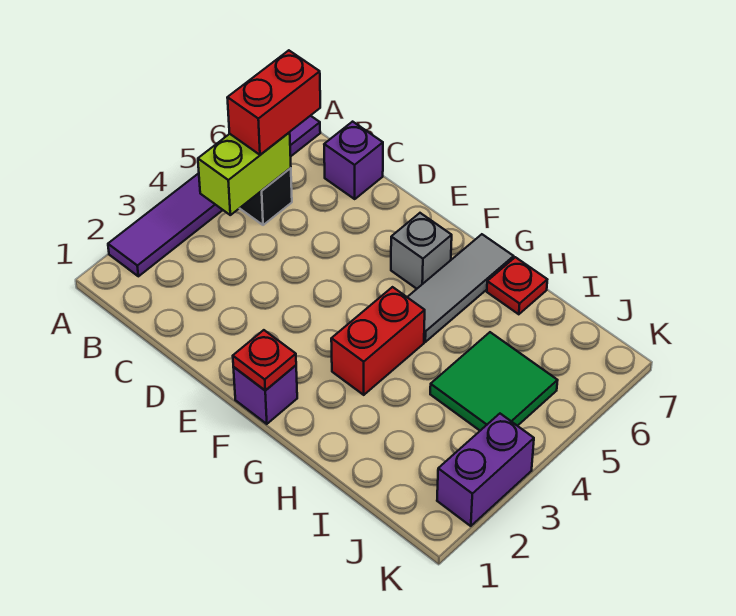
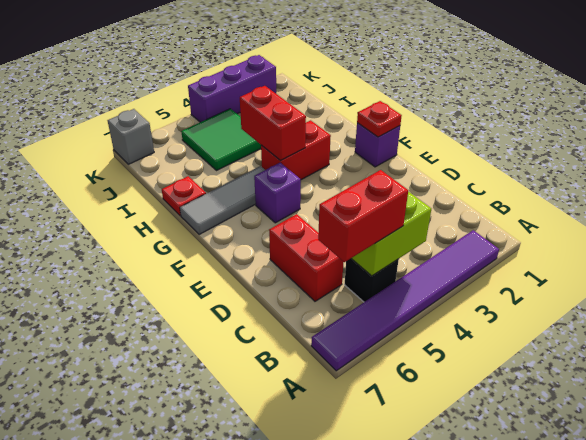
none -> red 1x2 brick [269,214,343,301]
purple 1x1 brick [324,122,383,199] -> purple 1x1 brick moved to [254,163,301,223]
grey 1x1 brick [391,213,452,289] -> grey 1x1 brick moved to [108,109,154,164]
none -> red 1x2 brick [240,86,306,161]
purple 1x2 brick [437,414,534,526] -> purple 1x3 brick [188,55,276,122]

